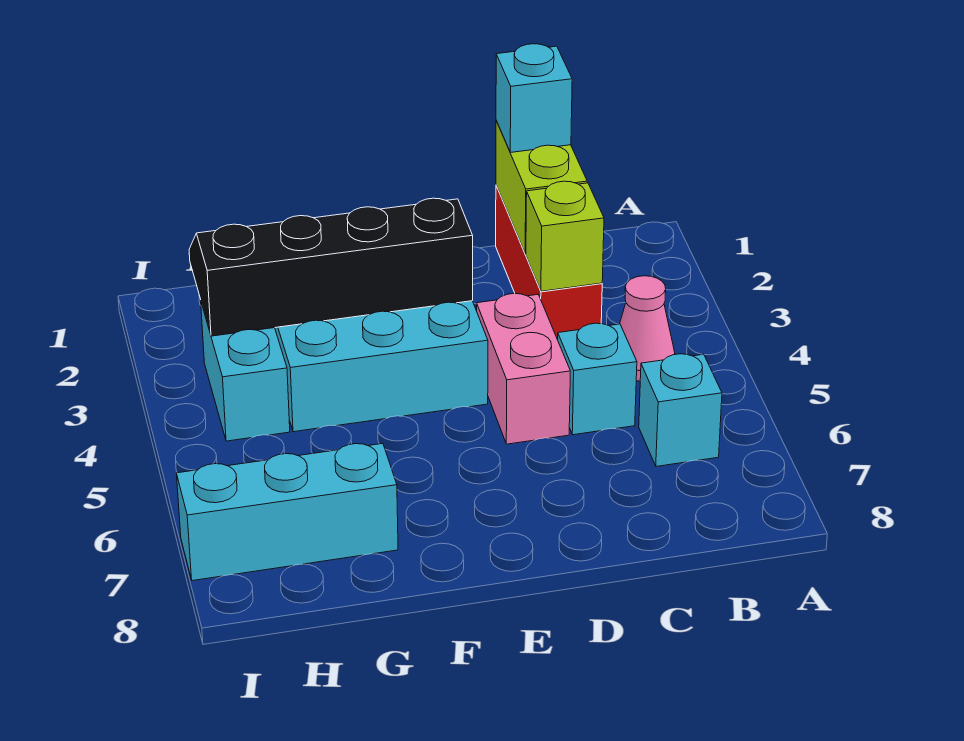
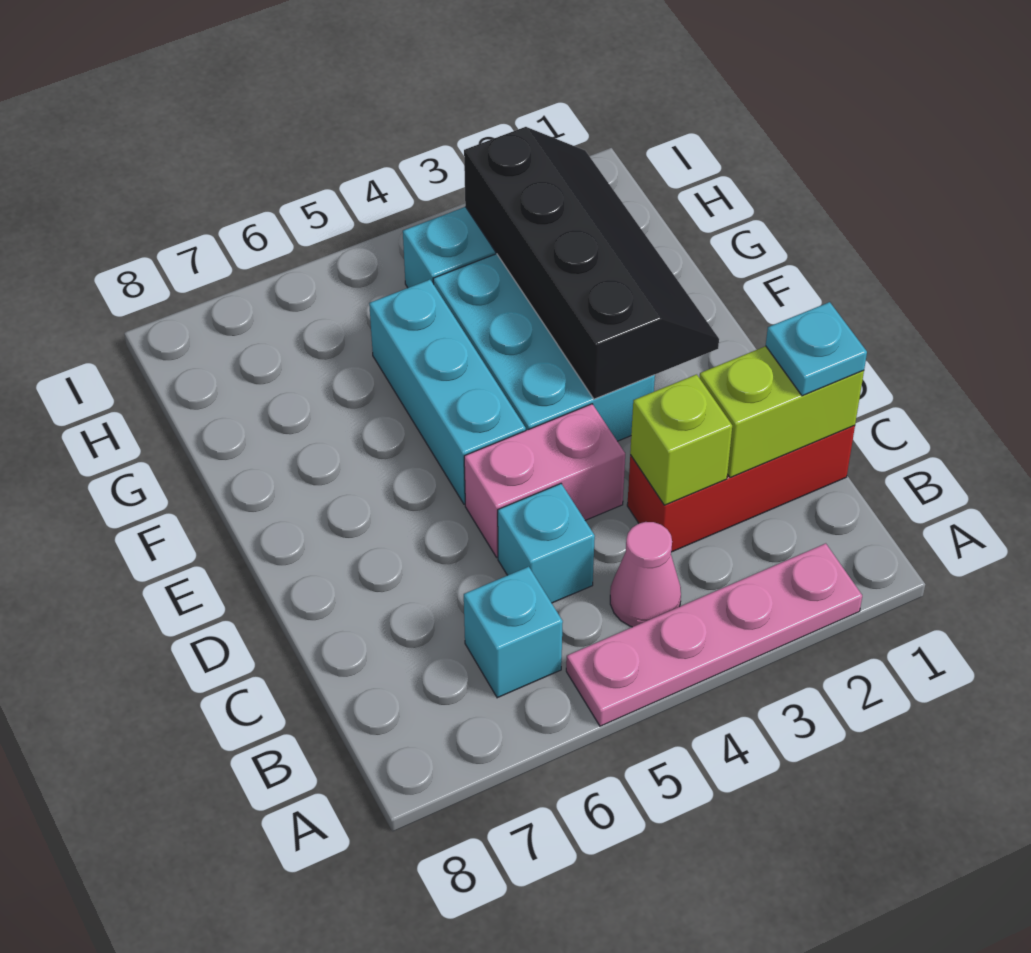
none -> pink 1x4 plate [566,543,862,726]
cyan 1x1 brick [496,44,572,153] -> cyan 1x1 plate [766,302,867,396]
cyan 1x3 brick [176,444,398,581] -> cyan 1x3 brick moved to [369,280,526,504]

